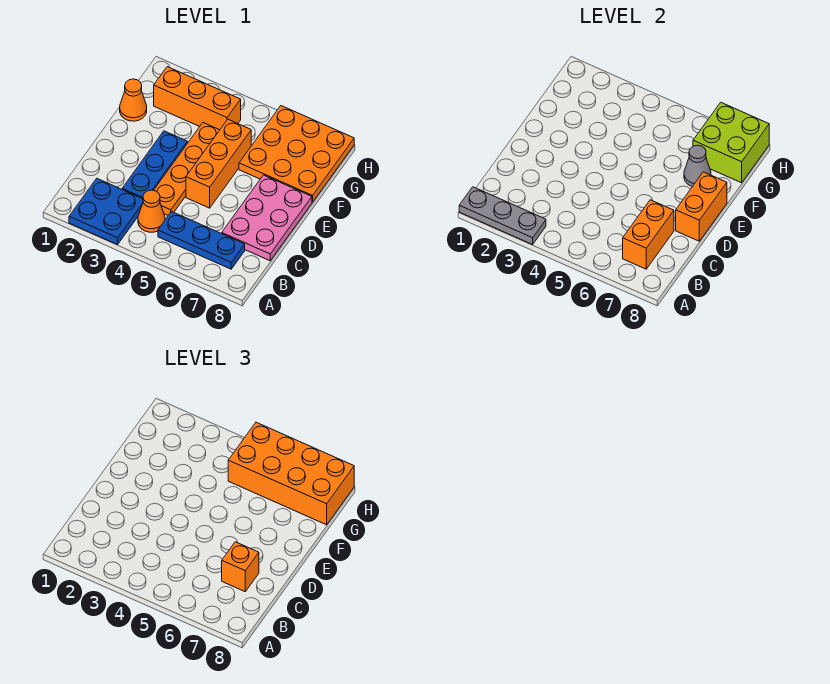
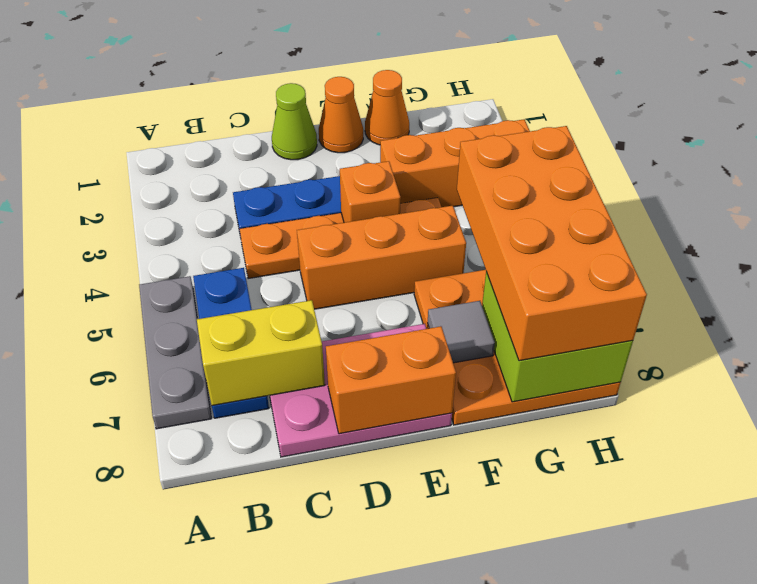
grey 1x3 plate [459,187,546,245] -> grey 1x3 plate moved to [139,276,212,429]
blue 2x2 plate [69,179,143,245] -> none
orange 1x1 cone [138,190,165,232] -> orange 1x1 cone moved to [319,77,363,153]
orange 1x2 brick [623,200,674,269] -> yellow 1x2 brick [197,300,325,406]
orange 1x1 brick [222,542,259,592] -> orange 1x1 brick moved to [340,161,401,223]
none -> lime 1x1 cone [272,83,317,160]
grey 1x1 cone [684,145,711,187] -> grey 1x1 tile [428,301,495,363]
orange 1x3 brick [154,67,241,130] -> orange 1x3 brick turned to [380,119,530,207]

